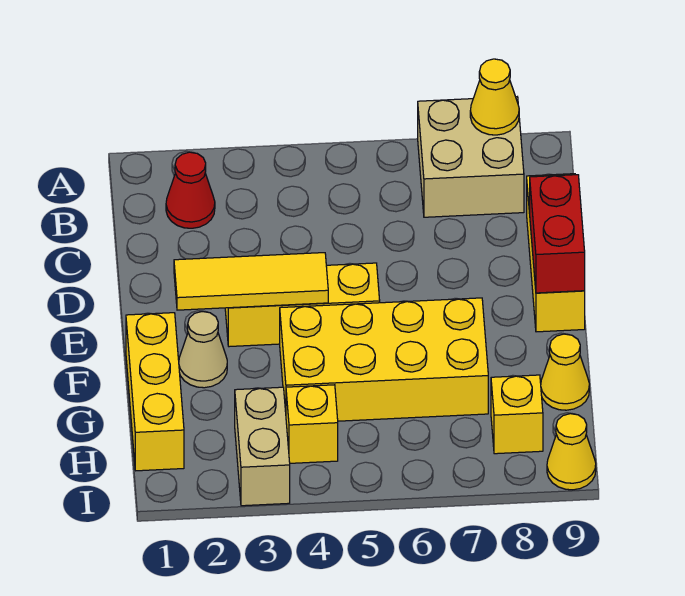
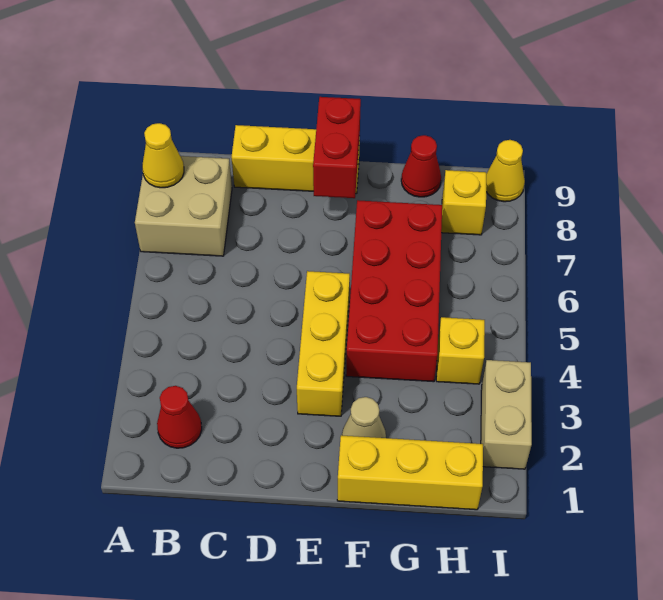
red 1x2 brick [530,175,585,293] -> red 1x2 brick turned to [313,97,361,198]
yellow 1x3 tile [174,253,328,310] -> none
yellow 2x4 brick [280,298,488,421] -> red 2x4 brick [346,200,442,382]
yellow 1x1 cone [541,334,589,410] -> red 1x1 cone [401,135,441,197]
tan 1x2 brick [235,387,290,506] -> tan 1x2 brick turned to [481,360,532,469]

